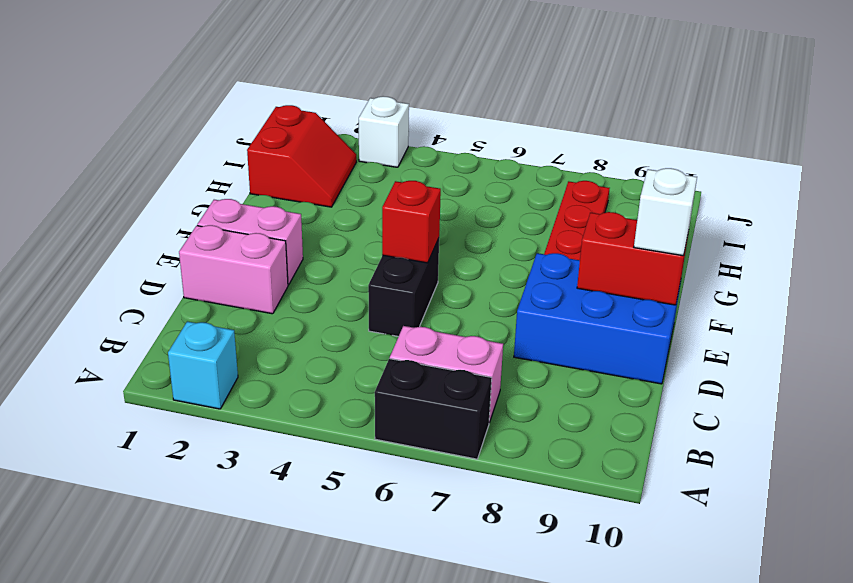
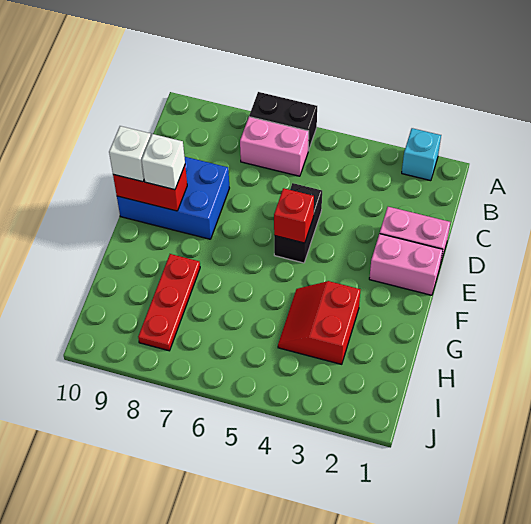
red 2x2 slope [247,105,356,207] -> red 2x2 slope moved to [278,281,361,364]
white 1x1 brick [359,96,409,167] -> white 1x1 brick moved to [142,134,185,190]

